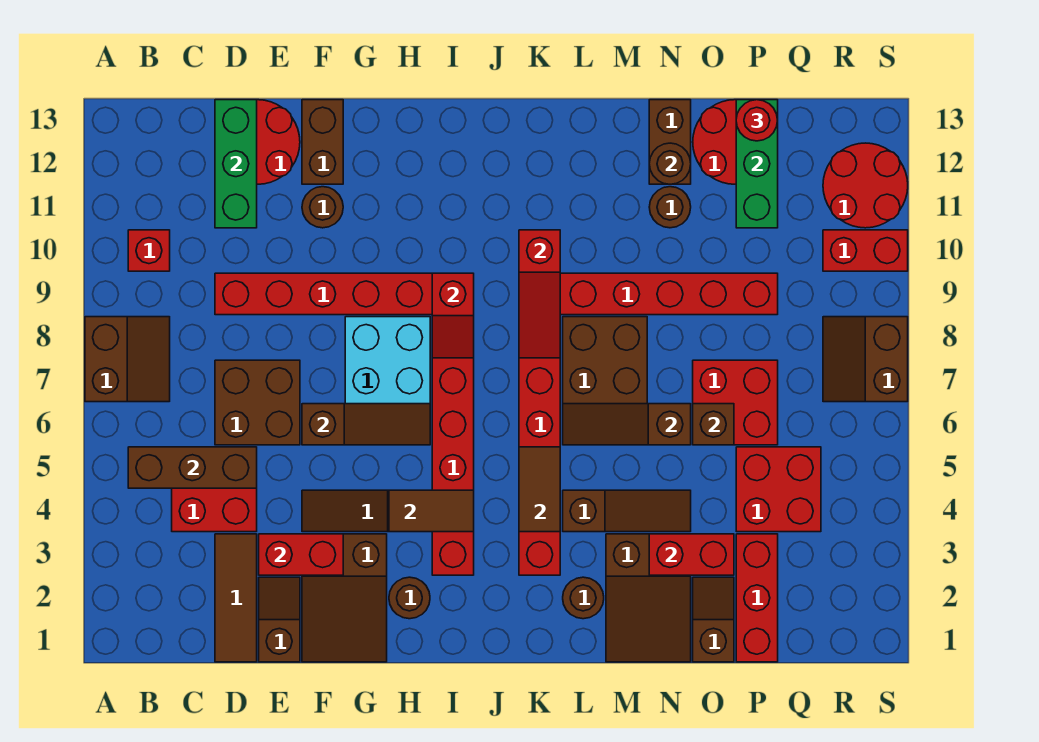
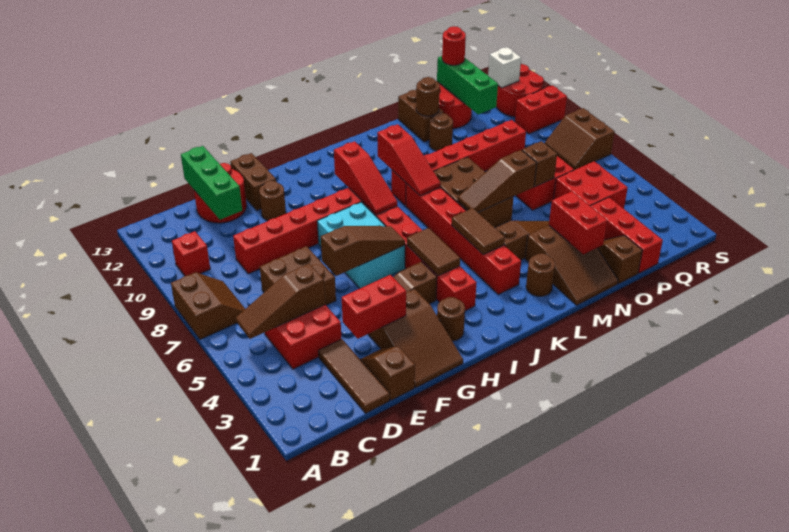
brown 1x3 brick [128,447,257,488] -> brown 1x3 slope [236,264,325,339]
brown 1x2 tile [389,490,474,532] -> brown 1x2 tile turned to [407,228,460,276]
red 1x2 slope [432,273,474,358] -> red 1x3 slope [334,141,397,215]
red 1x2 brick [649,534,734,575] -> red 1x2 brick turned to [549,191,607,254]
none -> white 1x1 brick [488,48,521,88]

